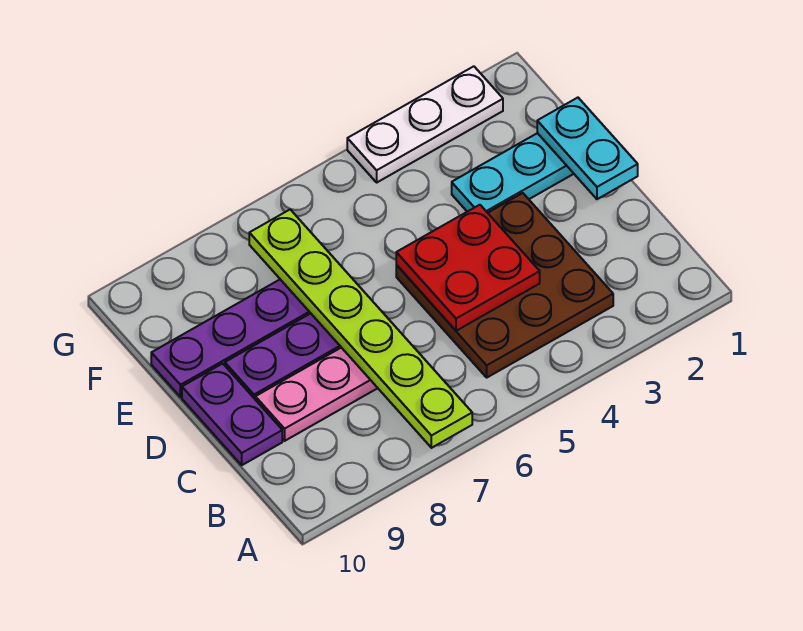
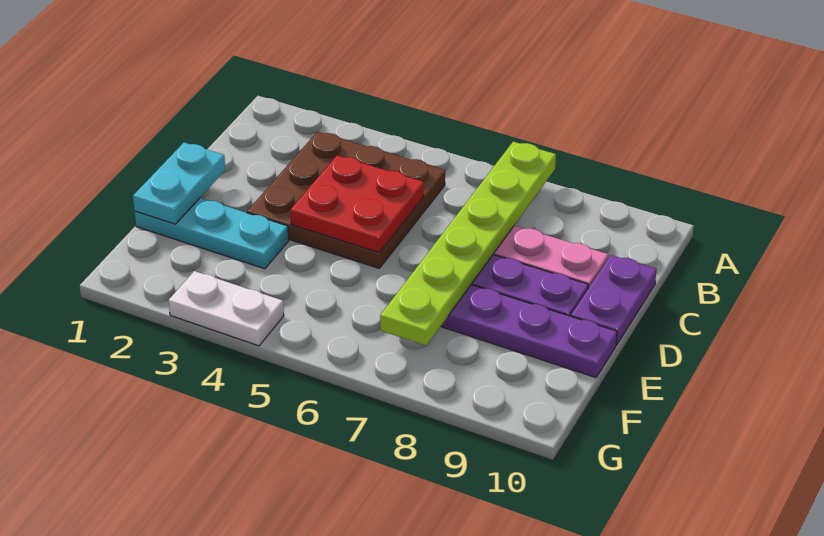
white 1x3 plate [347,66,503,182] -> white 1x2 plate [168,271,284,346]

